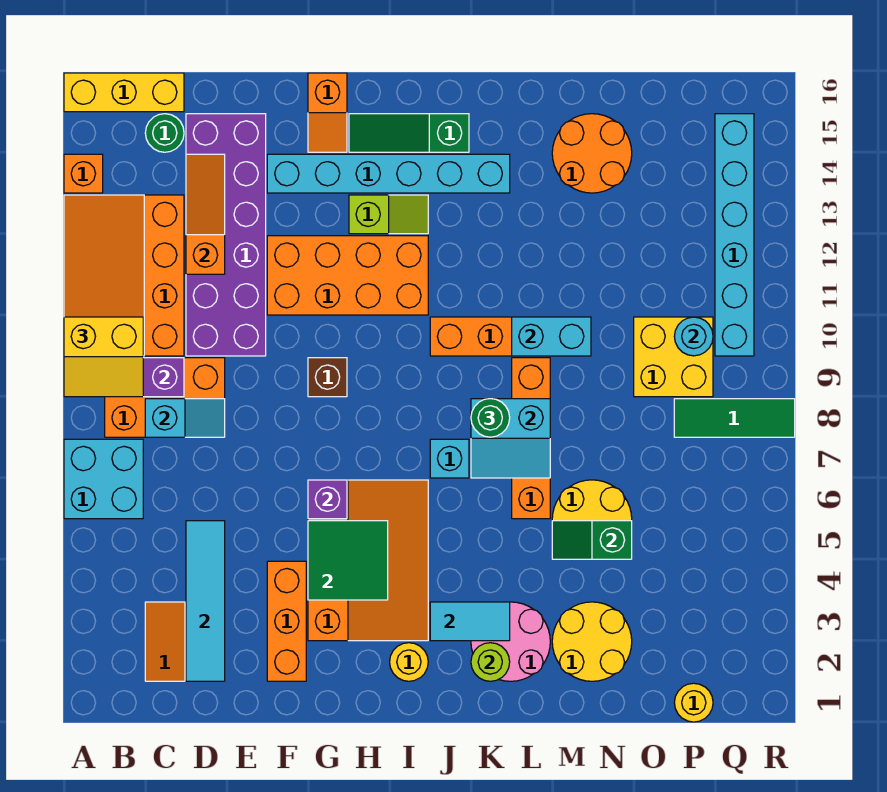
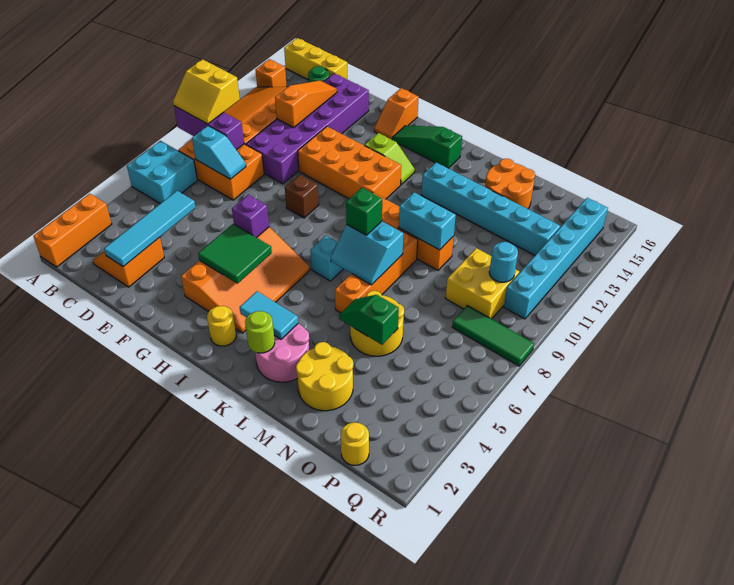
orange 1x3 brick [267,561,306,681] -> orange 1x3 brick moved to [33,194,112,267]
cyan 1x6 brick [267,154,510,193] -> cyan 1x6 brick moved to [422,162,560,255]
green 1x1 round brick [471,399,510,437] -> green 1x1 brick [346,188,382,235]

